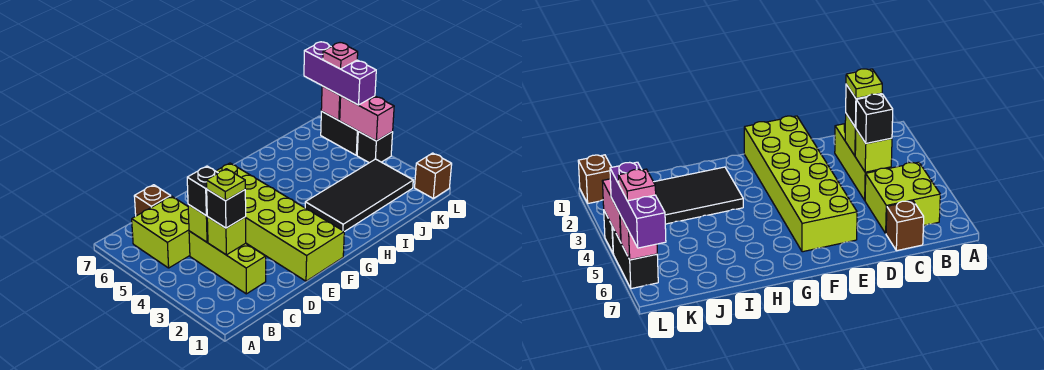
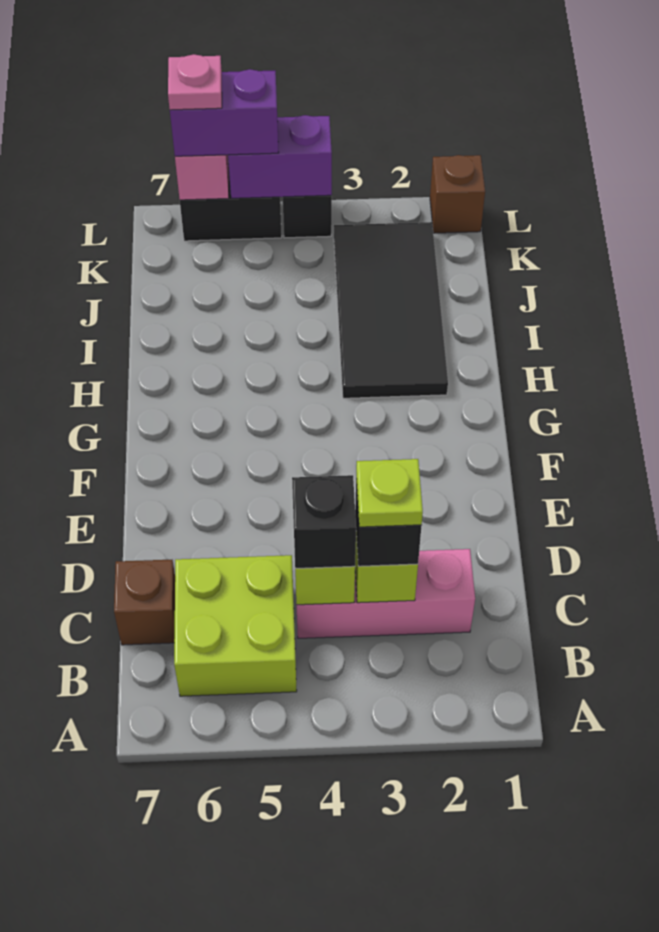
lime 1x3 brick [189,231,266,294] -> pink 1x3 brick [296,549,475,638]
lime 2x6 brick [216,163,344,281] -> none
pink 1x2 brick [340,96,394,141] -> purple 1x2 brick [228,115,332,198]
purple 1x3 brick [304,42,376,105] -> purple 1x2 brick [170,69,279,156]

